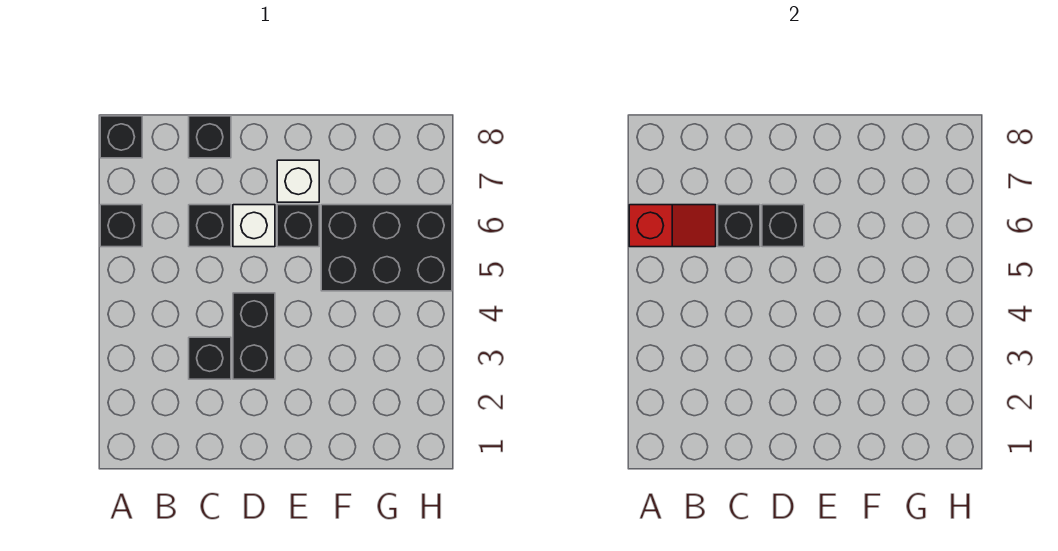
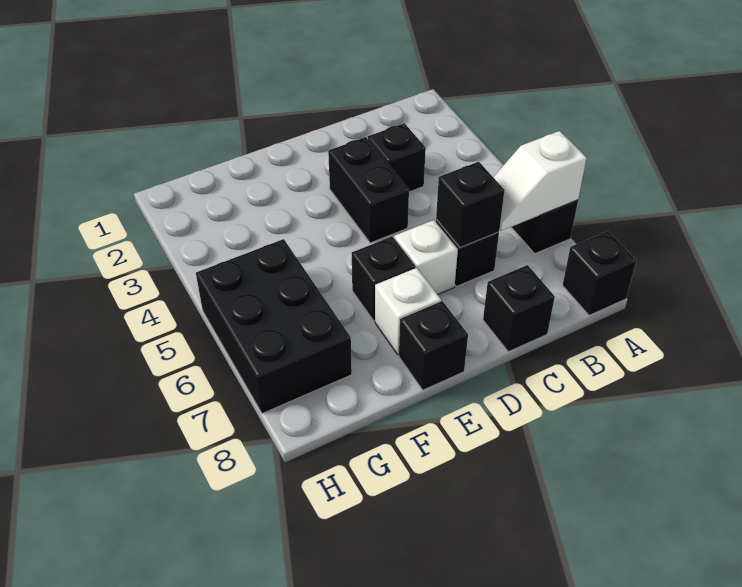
red 1x2 slope [629,205,716,247] -> white 1x2 slope [493,131,587,231]
black 1x1 brick [762,205,804,247] -> black 1x1 brick moved to [399,301,468,390]
black 2x3 brick [321,205,452,291] -> black 2x3 brick turned to [196,239,352,414]

